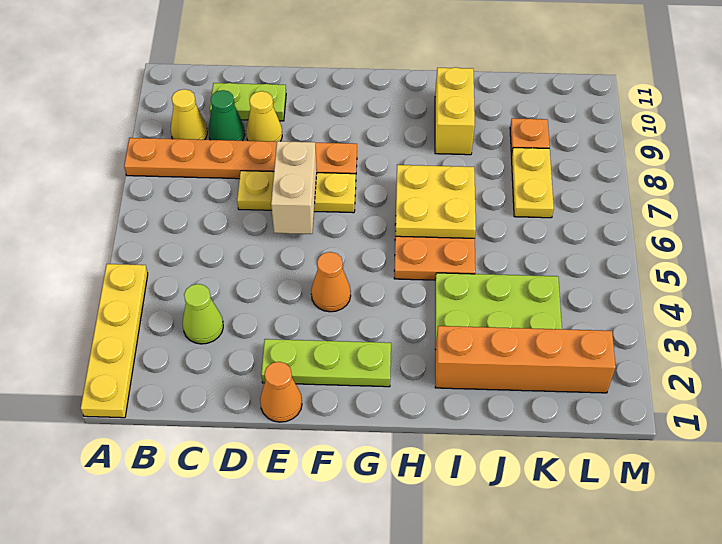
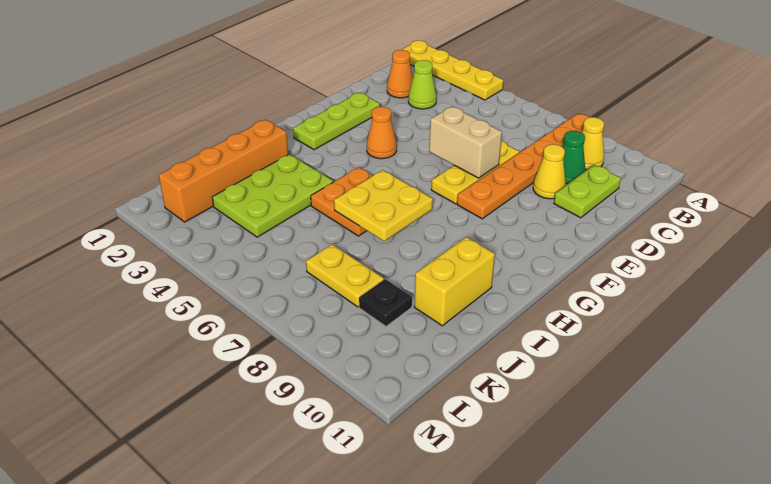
orange 1x1 cone [260,362,302,422] -> orange 1x1 cone moved to [387,50,413,98]
yellow 1x2 brick [435,67,475,155] -> yellow 1x2 brick turned to [414,237,495,326]
orange 1x1 plate [510,118,550,155] -> black 1x1 plate [359,279,412,326]

